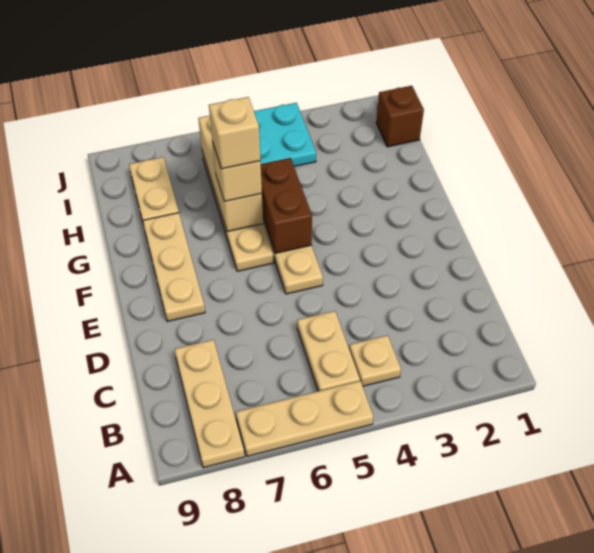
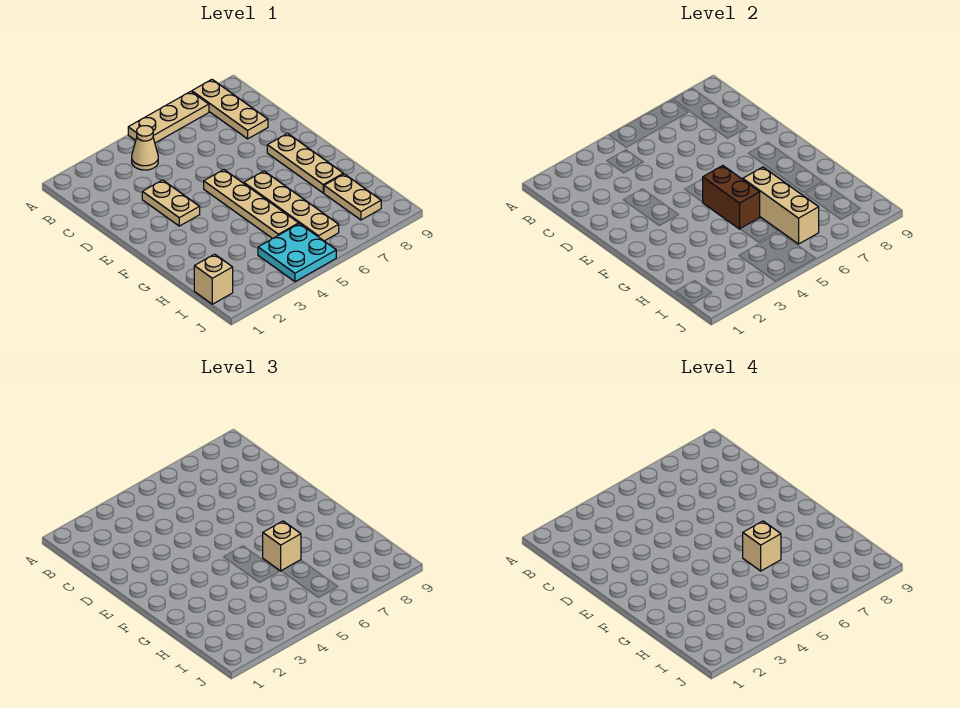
tan 1x1 plate [349,335,401,386] -> tan 1x1 cone [132,126,158,170]
tan 1x2 plate [297,311,360,391] -> tan 1x2 plate moved to [142,180,200,226]
brown 1x1 brick [376,86,424,147] -> tan 1x1 brick [194,254,233,304]

